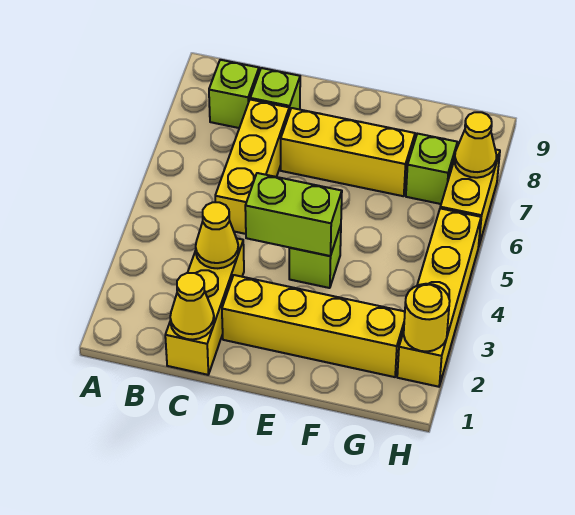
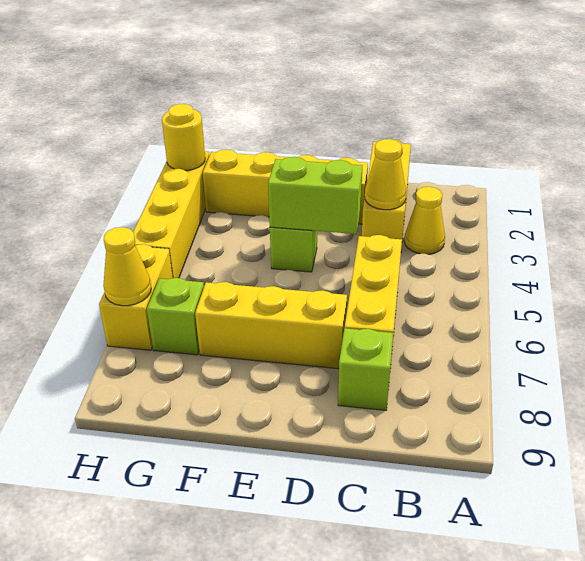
lime 1x1 brick [209,60,259,128] -> none
yellow 1x1 cone [170,273,214,340] -> yellow 1x1 cone moved to [404,187,445,254]

